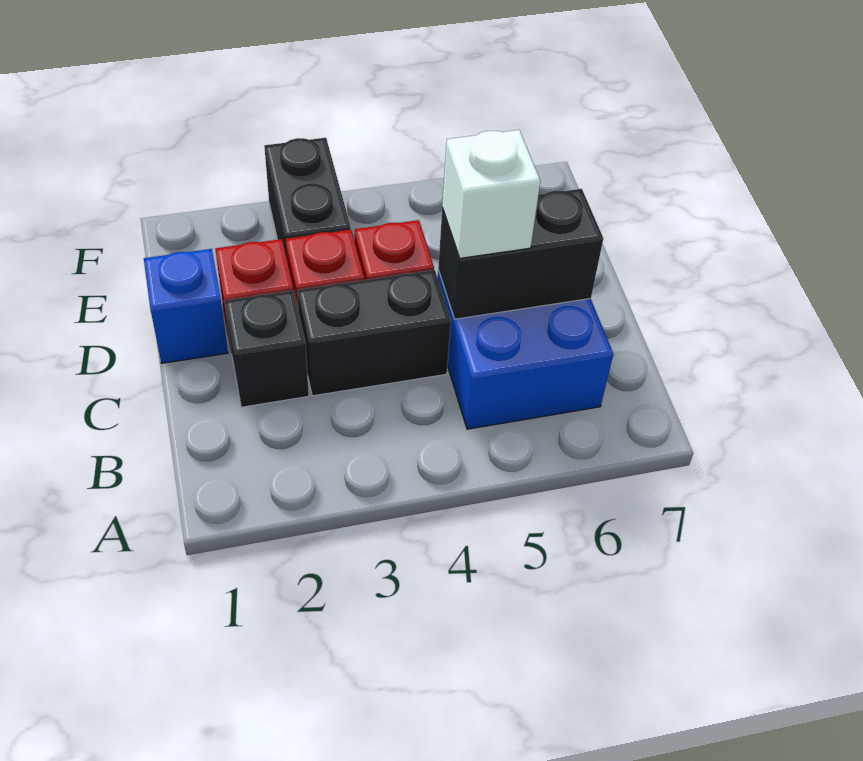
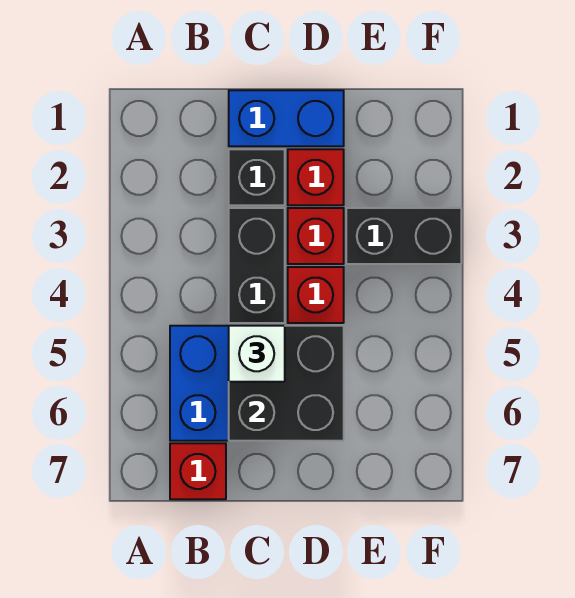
none -> red 1x1 brick [170,443,226,499]
black 1x2 brick [438,189,603,319] -> black 2x2 brick [229,326,344,441]
blue 1x1 brick [144,249,228,363] -> blue 1x2 brick [229,90,344,146]

